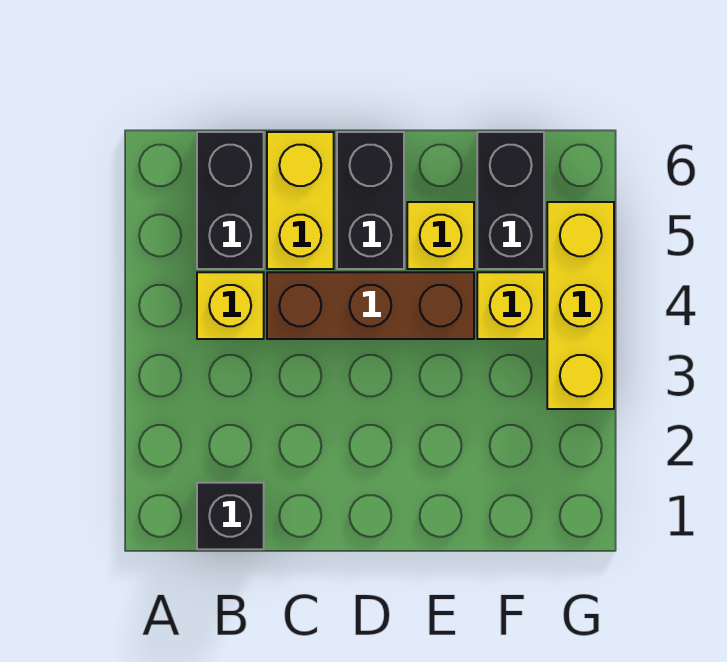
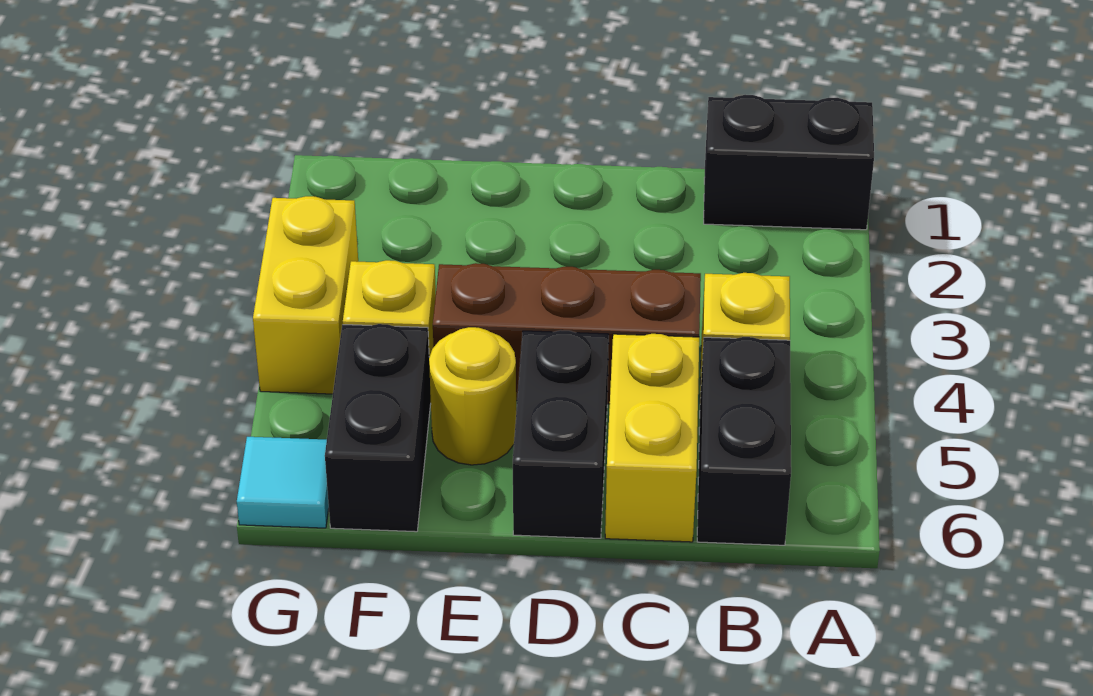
black 1x1 brick [197,483,264,549] -> black 1x2 brick [704,95,874,230]
yellow 1x1 brick [407,202,474,269] -> yellow 1x1 round brick [429,327,516,465]
yellow 1x3 brick [547,202,614,409] -> yellow 1x2 brick [253,196,358,394]
none -> cyan 1x1 tile [237,437,329,528]

